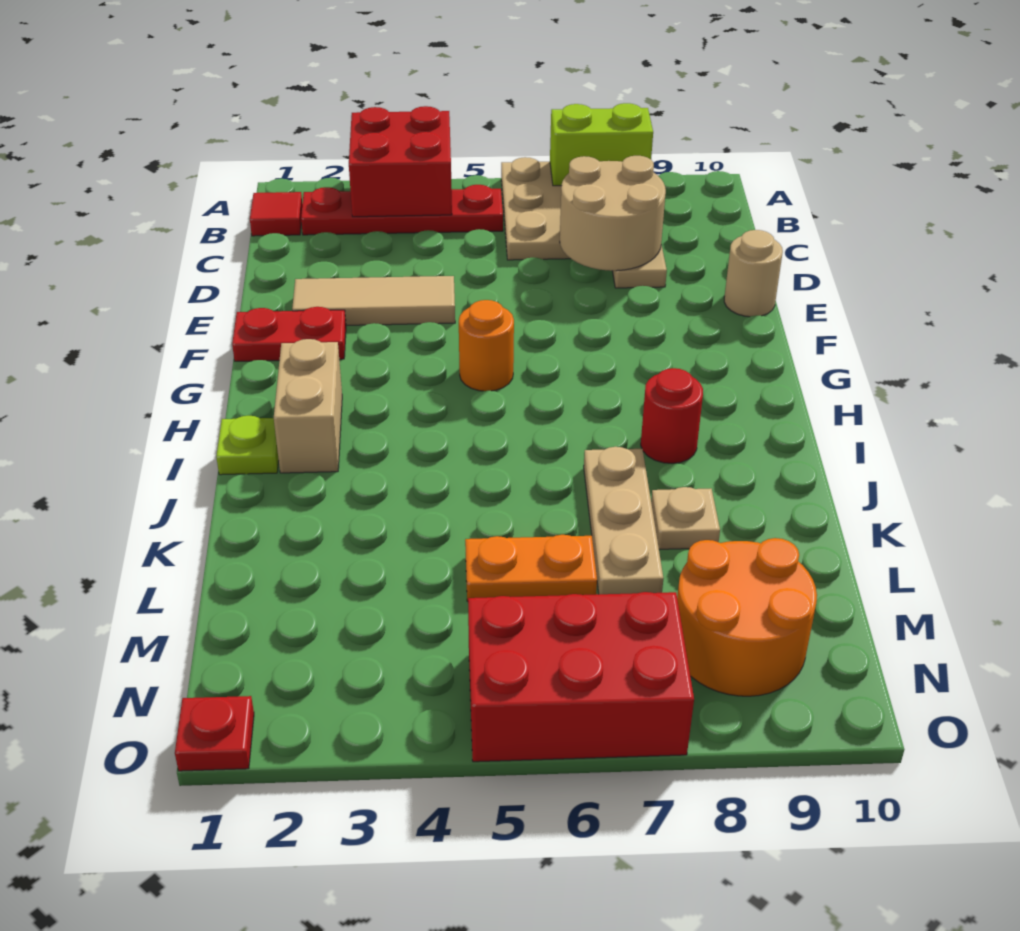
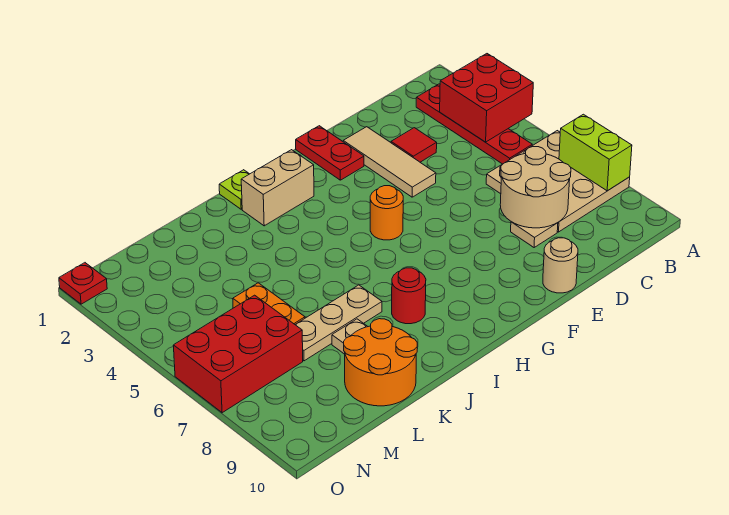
red 1x1 tile [250,192,302,236] -> red 1x1 tile moved to [391,128,437,162]
orange 2x2 round brick [677,538,817,696] -> orange 2x2 round brick moved to [344,319,417,406]
red 2x3 brick [468,592,694,762] -> red 2x3 brick turned to [173,295,303,413]

